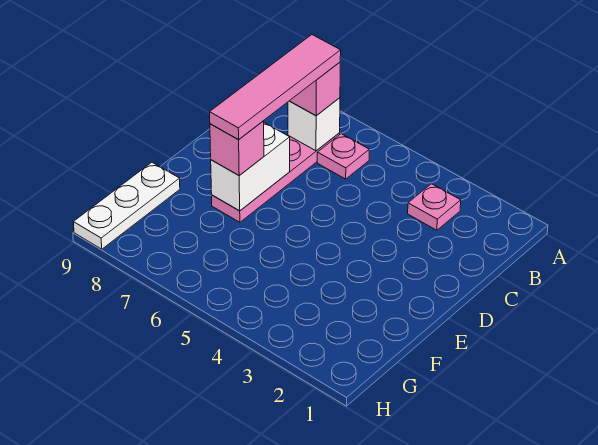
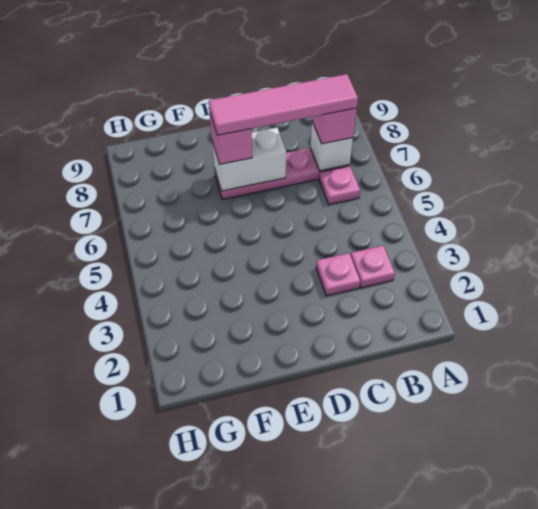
none -> pink 1x1 plate [316,253,360,296]
white 1x3 plate [74,162,180,249] -> none

